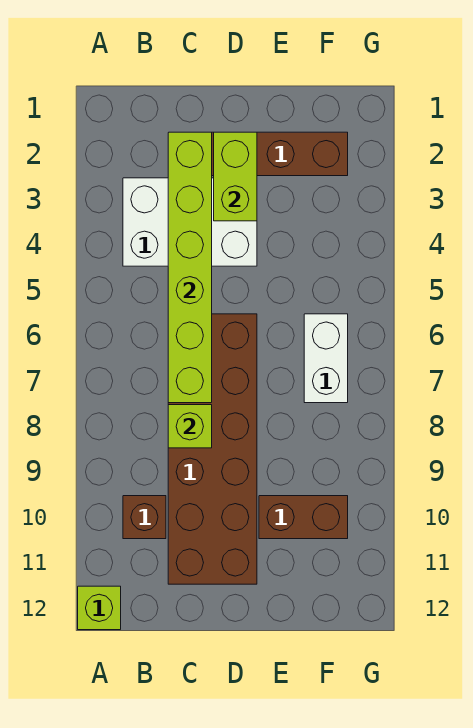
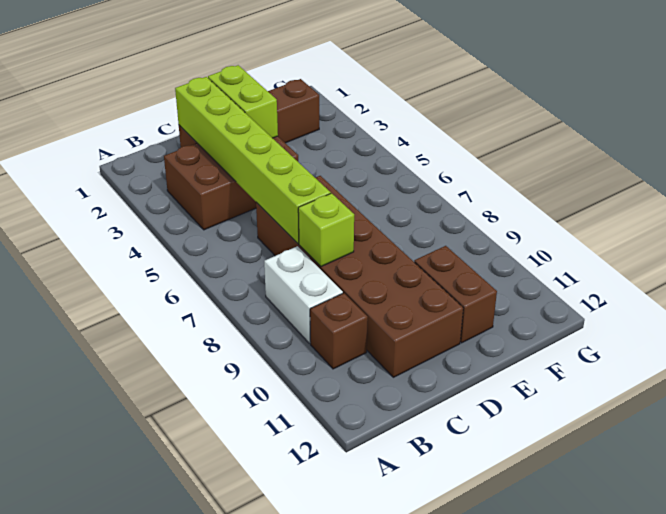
lime 1x1 brick [78,586,121,630] -> none
white 2x3 brick [123,178,257,266] -> brown 2x3 brick [164,136,298,230]
brown 1x2 brick [259,496,348,539] -> brown 1x2 brick turned to [414,246,497,343]
white 1x2 brick [304,314,348,403] -> white 1x2 brick moved to [264,246,343,343]

